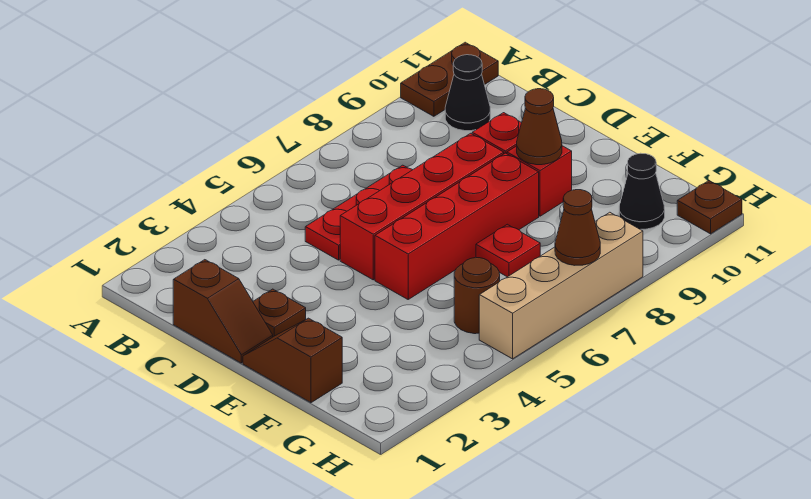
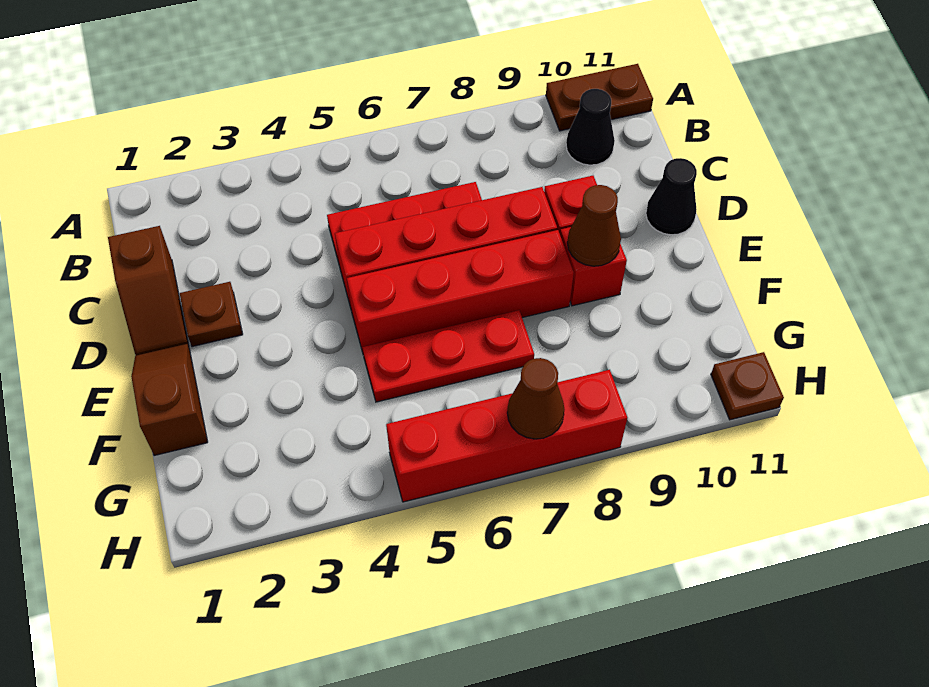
red 1x1 plate [476,224,540,277] -> red 1x3 plate [362,310,534,402]
brown 1x1 round brick [454,258,500,334] -> none
black 1x1 cone [619,153,665,229] -> black 1x1 cone moved to [646,158,697,235]
tan 1x4 brick [479,212,643,359] -> red 1x4 brick [386,370,627,502]

